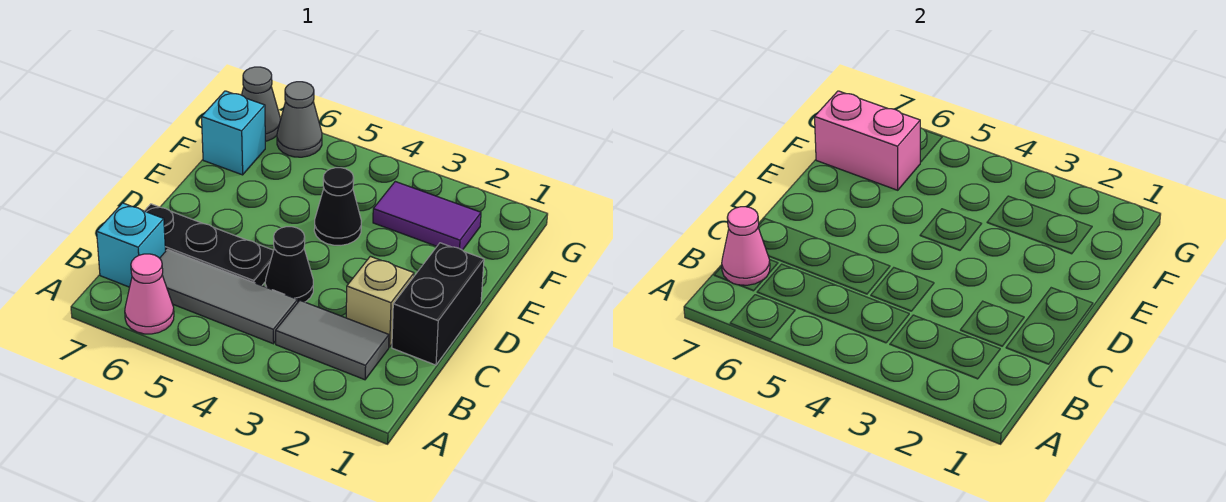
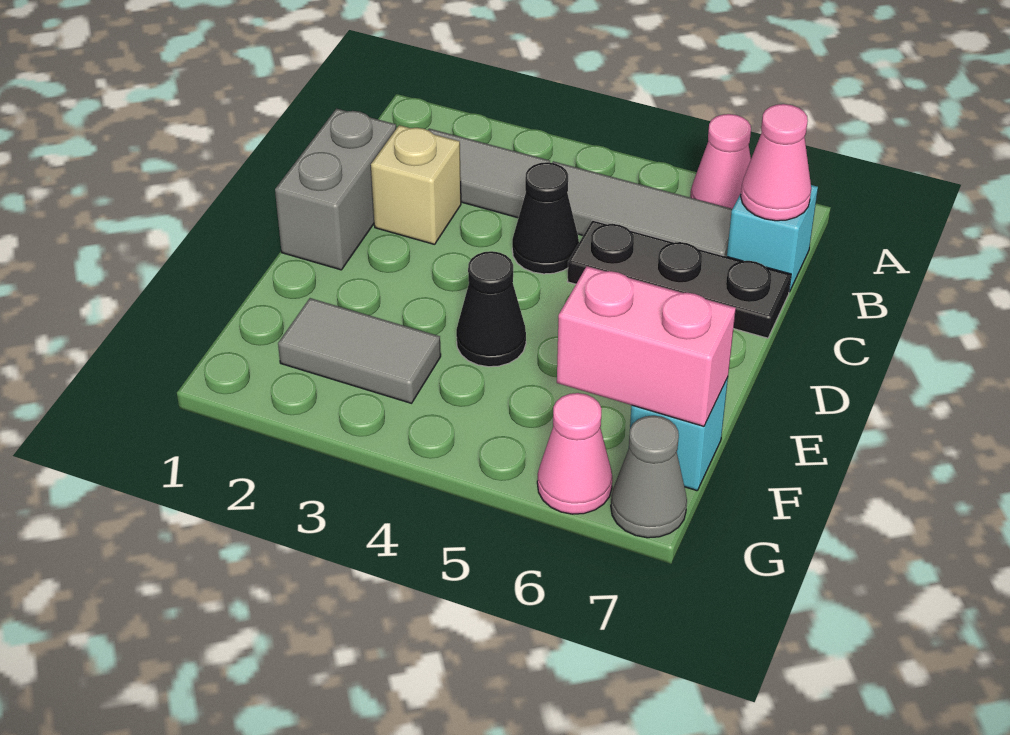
black 1x2 brick [392,243,484,365] -> grey 1x2 brick [275,109,396,270]
purple 1x2 tile [373,182,481,250] -> grey 1x2 tile [278,298,441,403]
grey 1x1 cone [277,82,322,157] -> pink 1x1 cone [537,393,612,514]

